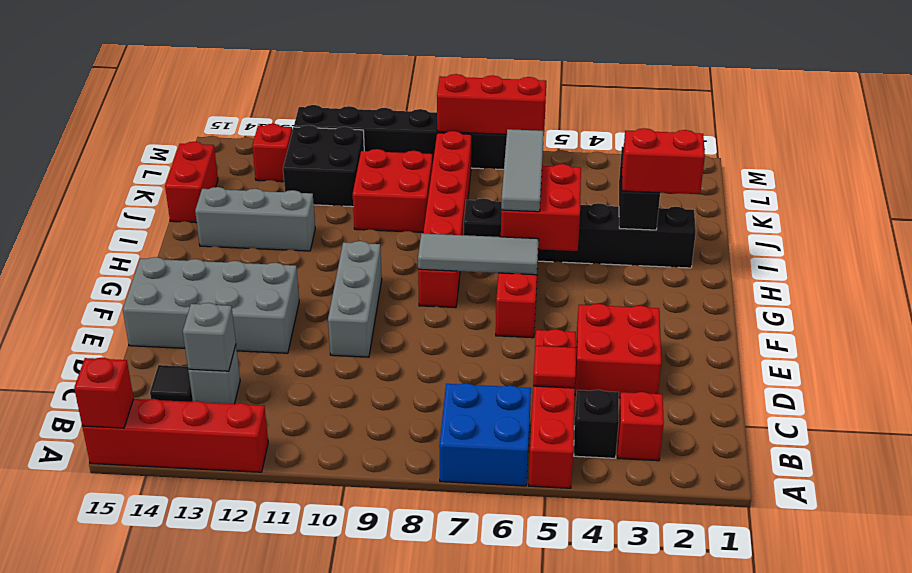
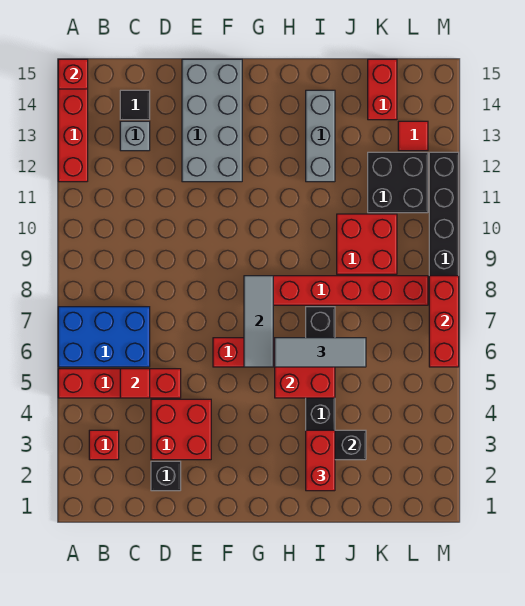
blue 2x2 brick [439,383,531,486] -> blue 2x3 brick [58,307,150,367]
black 1x1 brick [574,390,619,458] -> black 1x1 brick moved to [151,461,181,491]
grey 1x1 brick [183,303,236,371] -> none
grey 1x3 brick [328,241,382,357] -> none
red 1x2 brick [165,142,218,223] -> red 1x2 brick turned to [368,59,397,120]
red 1x1 brick [252,124,292,182] -> red 1x1 tile [398,121,428,151]

